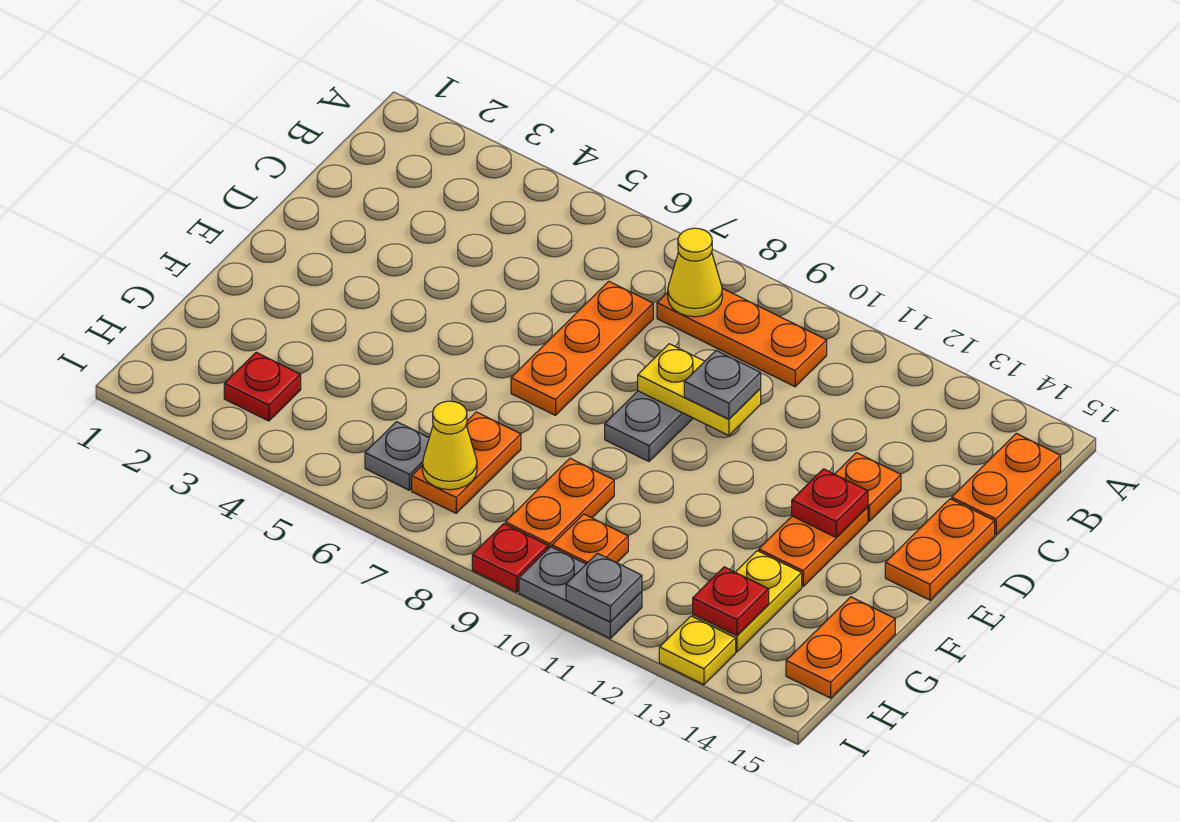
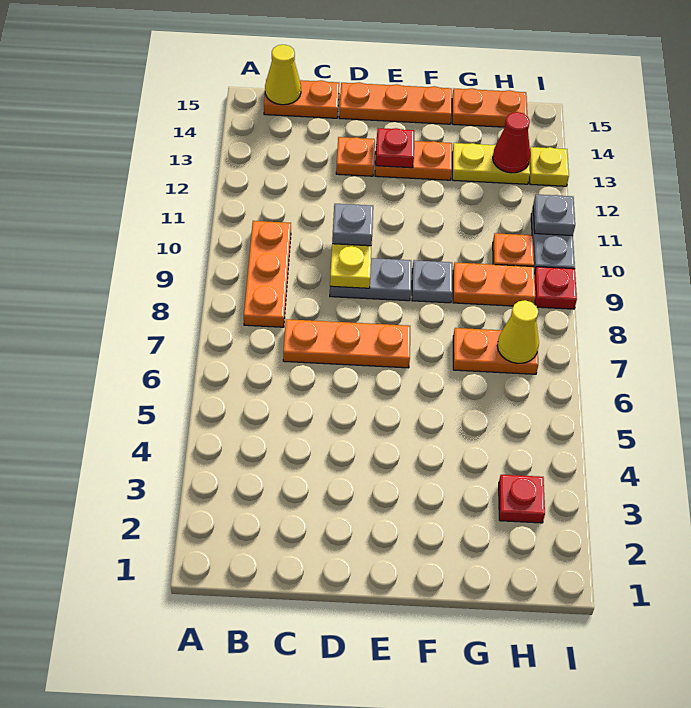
yellow 1x1 cone [668,228,722,317] -> yellow 1x1 cone moved to [265,45,301,105]
orange 1x2 plate [885,499,995,600] -> orange 1x3 plate [339,82,452,124]
grey 1x1 plate [365,422,429,490] -> grey 1x1 plate moved to [412,260,453,303]
red 1x1 plate [693,567,769,635] -> red 1x1 cone [493,112,530,173]

